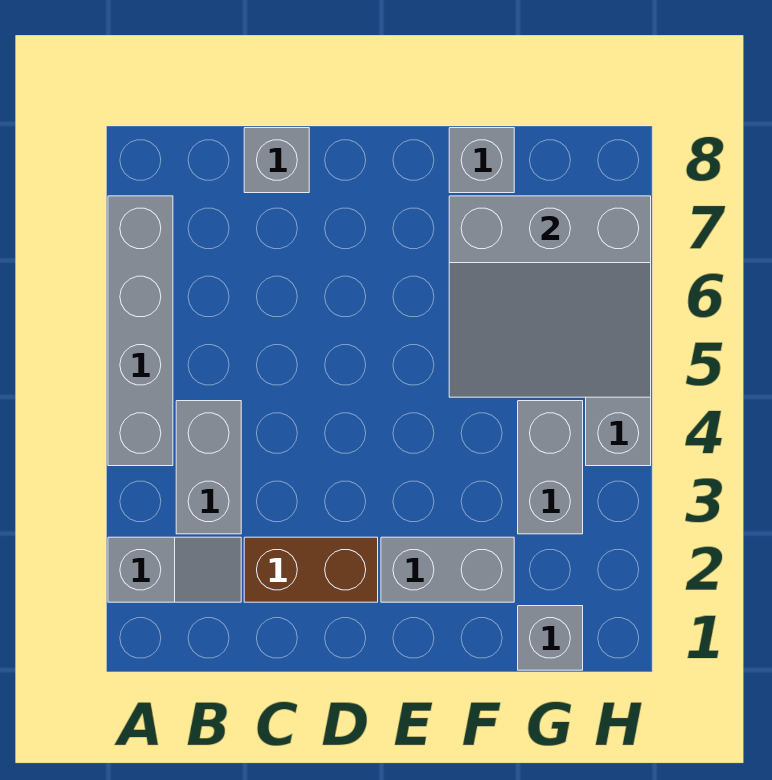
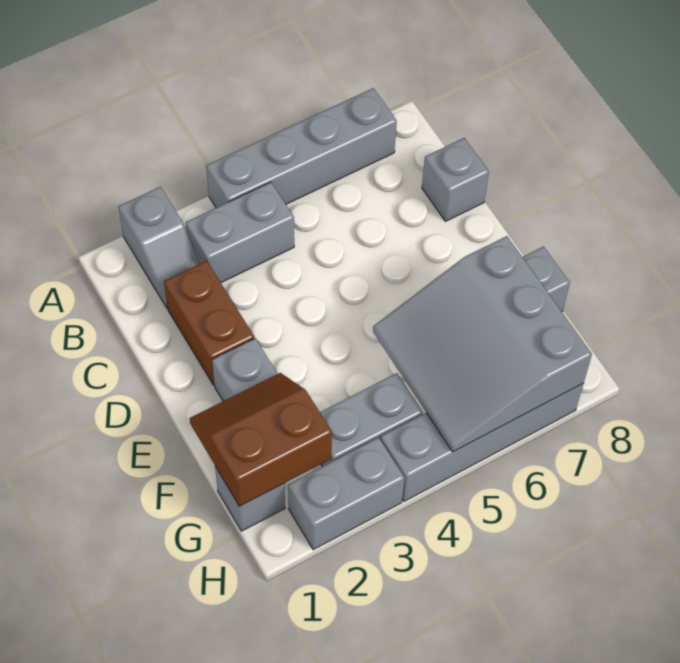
none -> brown 2x2 slope [189,373,332,506]
none -> grey 1x2 brick [288,438,404,550]

